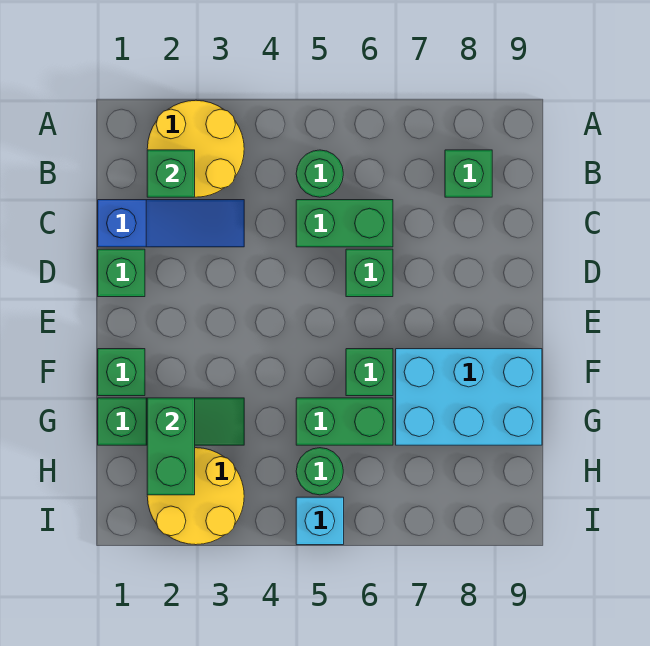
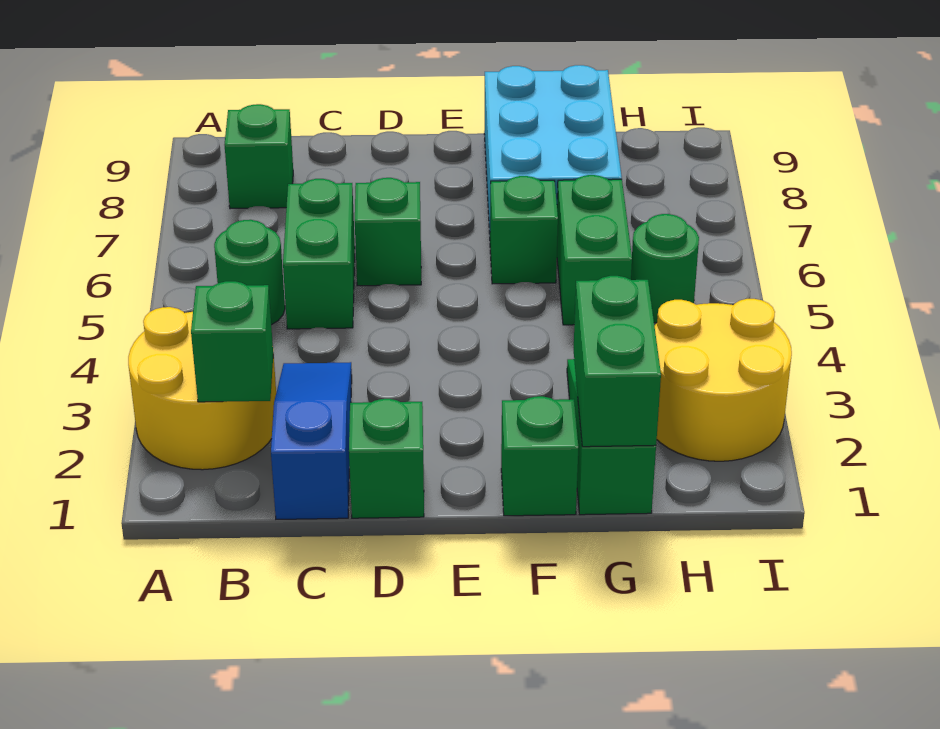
green 1x2 brick [147,398,195,495] -> green 1x2 brick turned to [574,276,661,447]
cyan 1x1 brick [296,497,344,545] -> none

